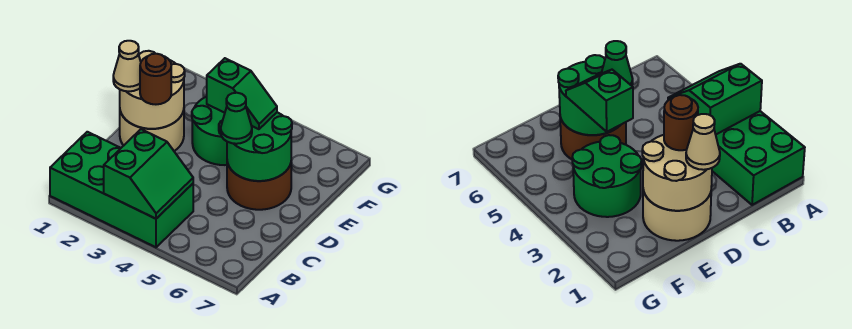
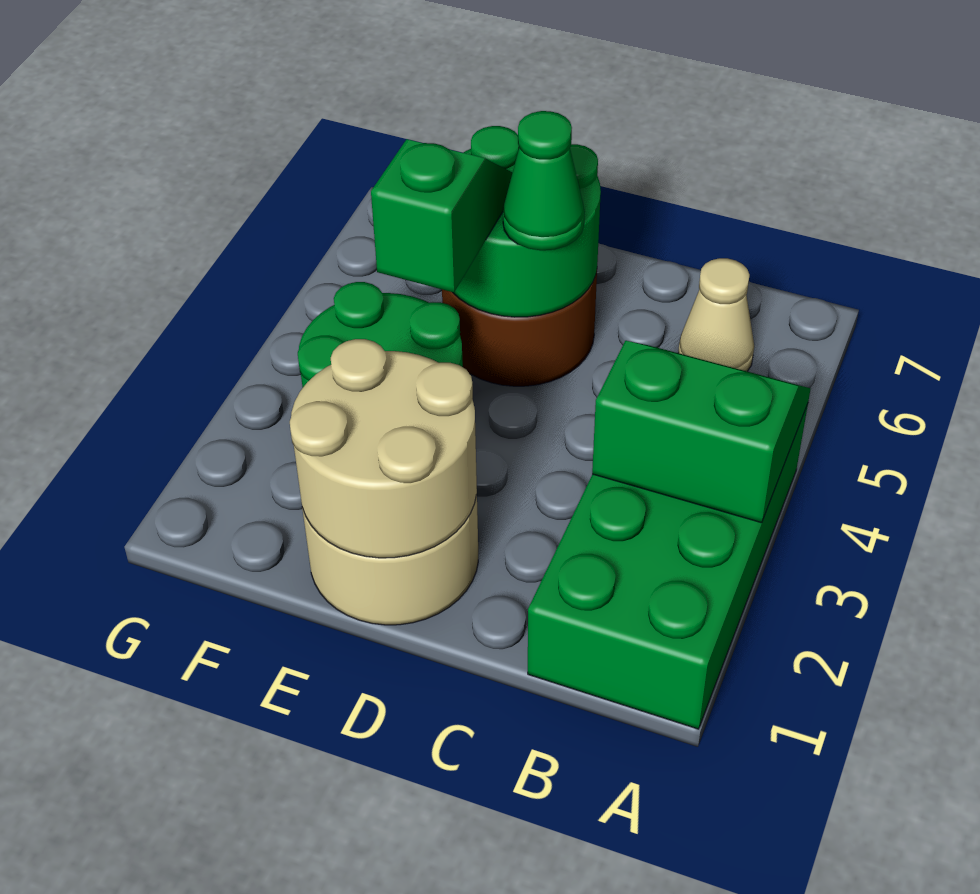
tan 1x1 cone [113,41,141,91] -> tan 1x1 cone moved to [678,258,754,371]
brown 1x1 round brick [140,54,171,104] -> none

